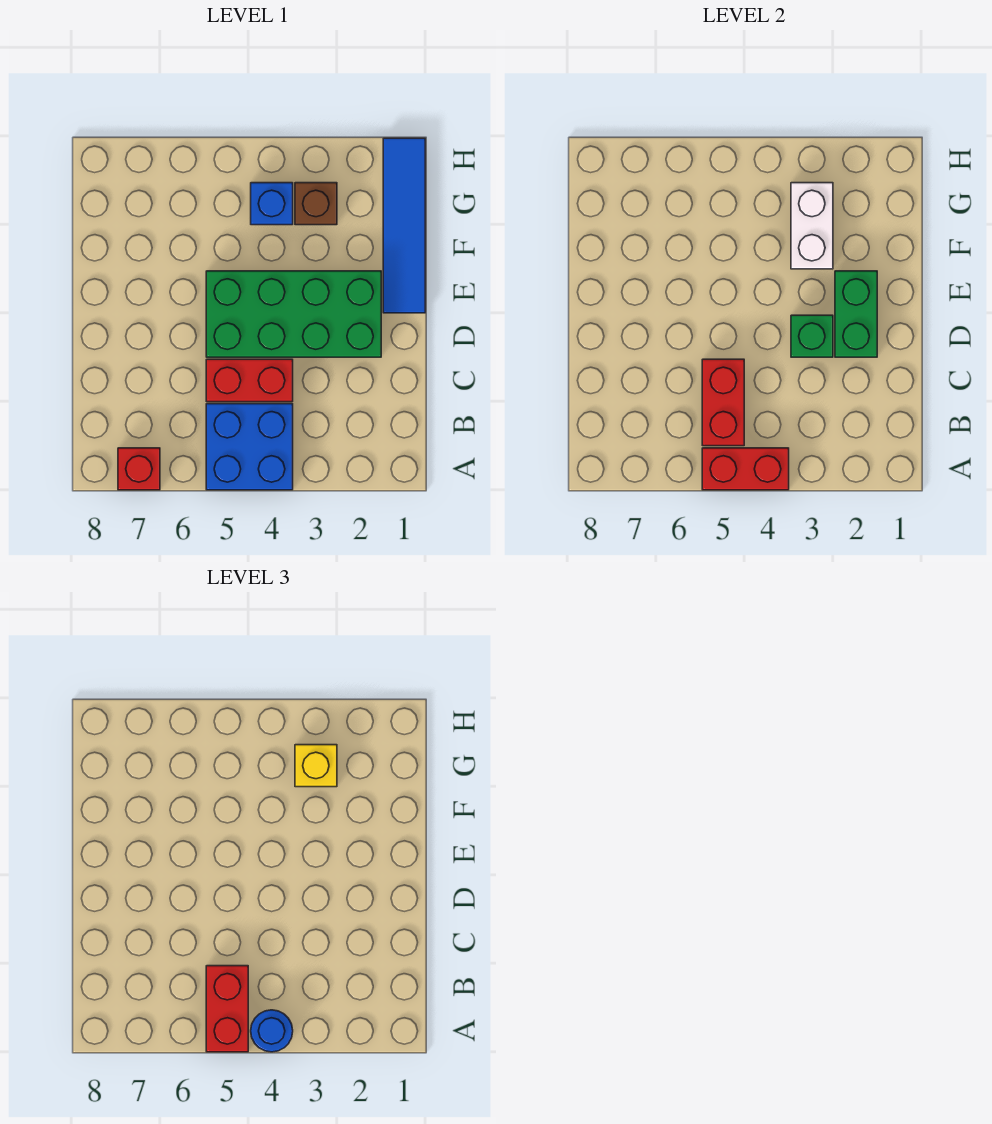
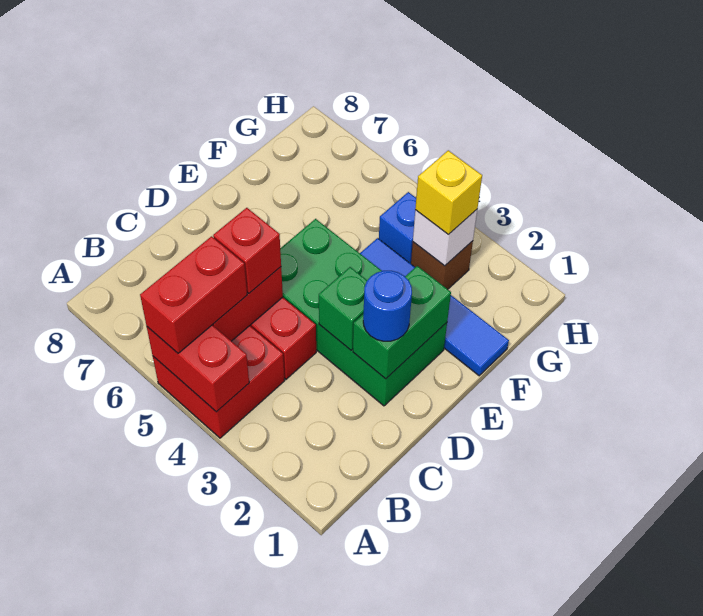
blue 2x2 brick [206,404,293,490] -> red 2x2 brick [153,326,285,438]
blue 1x1 round brick [251,1010,293,1052] -> blue 1x1 round brick moved to [363,271,412,341]
red 1x1 brick [118,448,160,490] -> red 1x1 brick moved to [213,208,281,293]
blue 1x4 tile [383,138,425,313] -> blue 1x4 tile turned to [360,238,509,376]
white 1x2 brick [791,183,833,269] -> white 1x1 brick [413,210,477,266]

